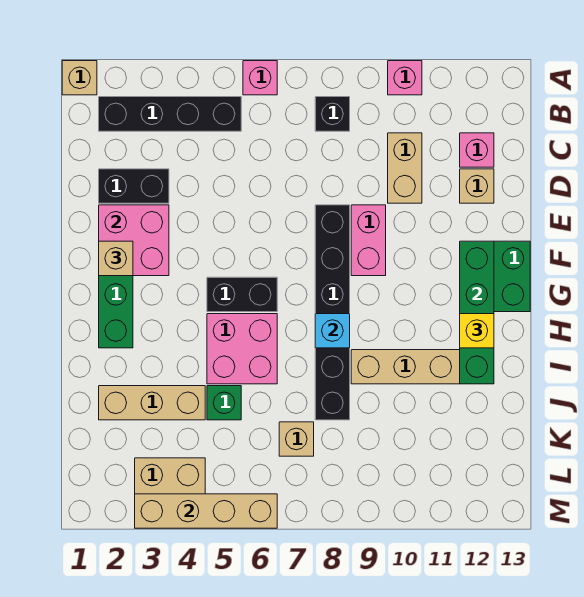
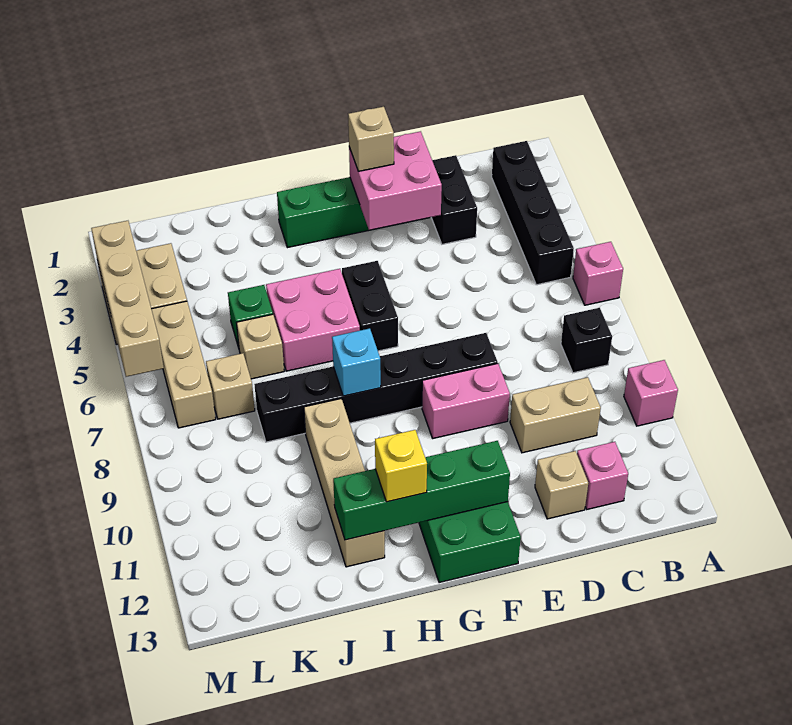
tan 1x1 brick [62,61,97,95] -> tan 1x1 brick moved to [236,314,284,379]
tan 1x3 brick [99,386,205,420] -> tan 1x3 brick moved to [151,301,216,428]

